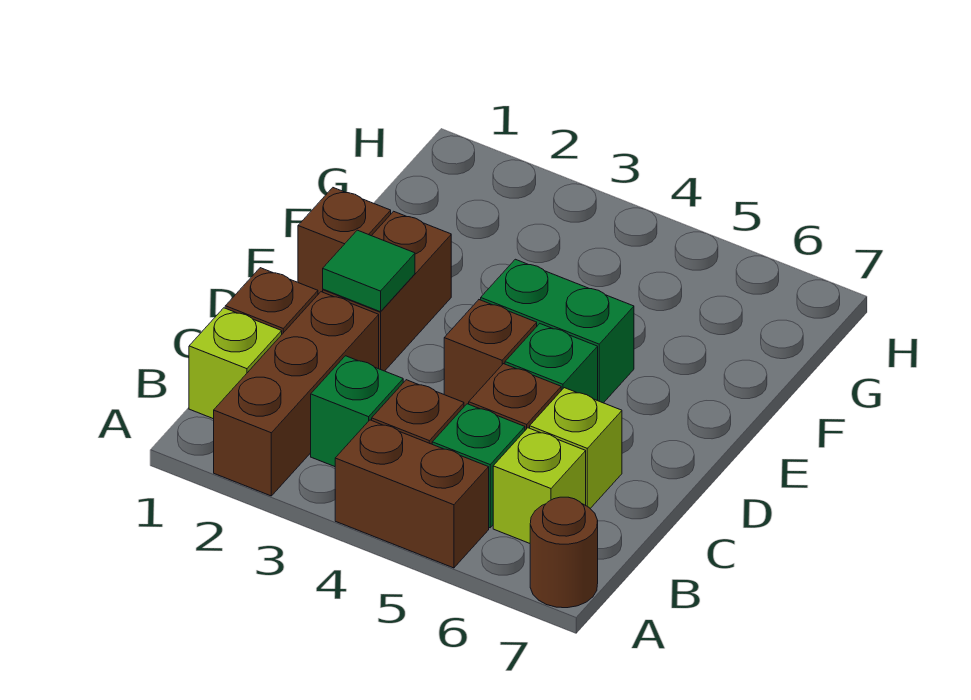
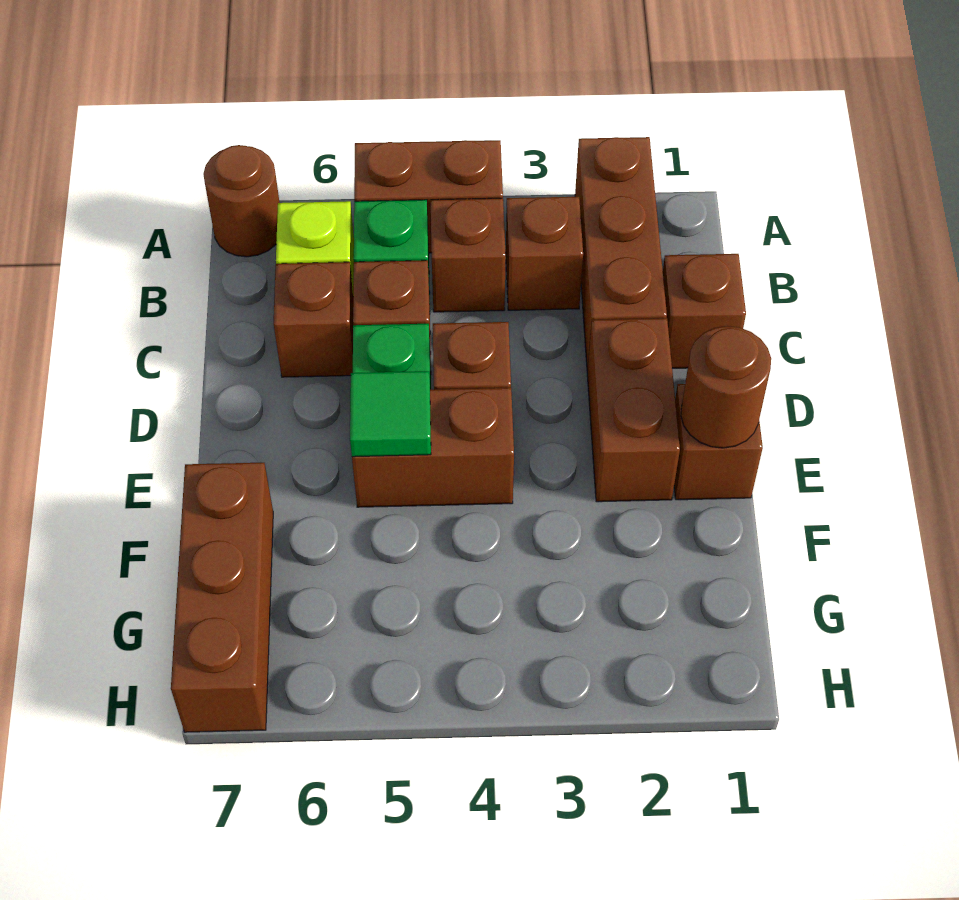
lime 1x1 brick [189,308,282,419] -> none
green 1x1 brick [311,356,403,467] -> brown 1x1 brick [506,197,583,310]
lime 1x1 brick [530,388,622,508] -> brown 1x1 brick [274,262,353,377]
green 1x1 tile [323,230,415,312] -> green 1x1 tile moved to [350,371,431,457]
none -> brown 1x1 round brick [681,326,771,448]
green 1x2 brick [481,259,634,403] -> brown 1x2 brick [352,388,514,507]
none -> brown 1x3 brick [171,463,273,732]

